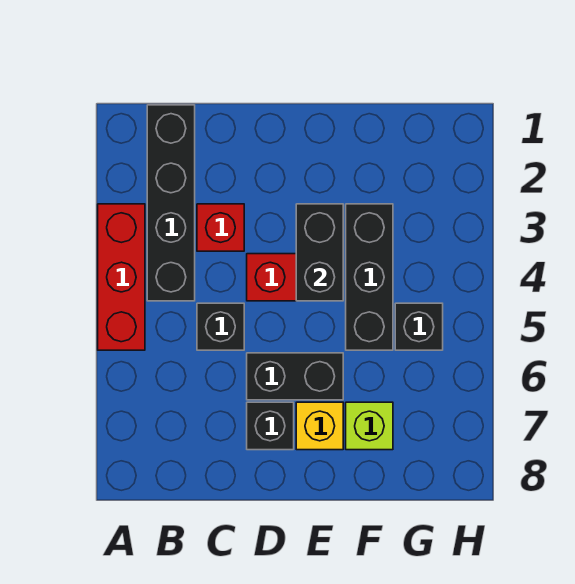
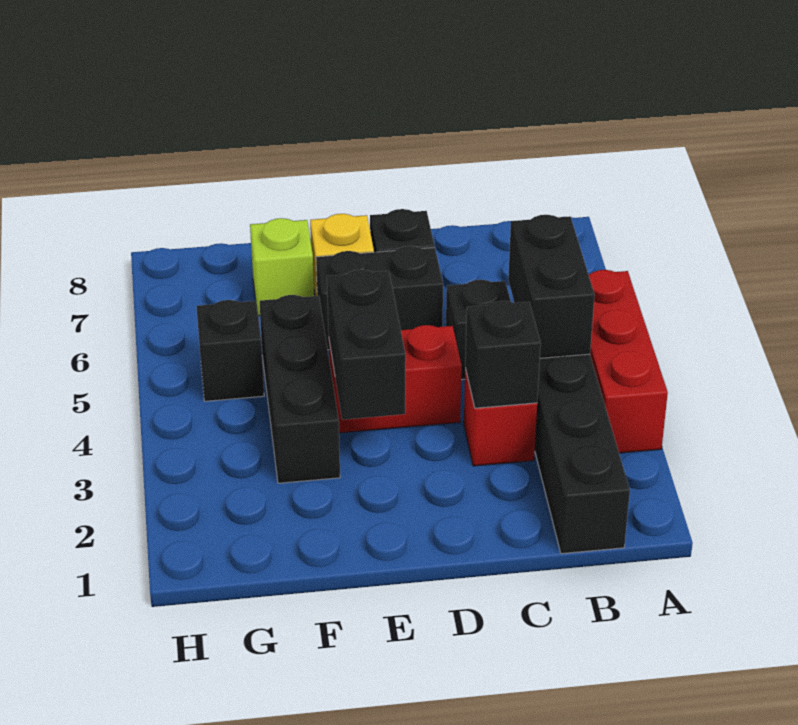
none -> black 1x2 brick [508,215,595,358]
none -> black 1x1 brick [465,301,541,408]

